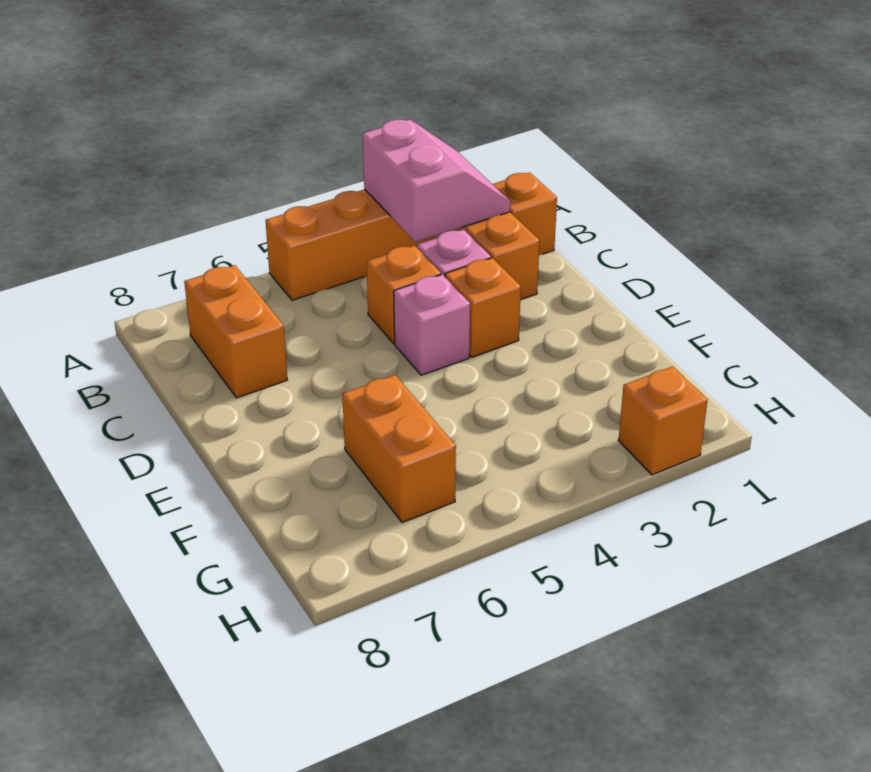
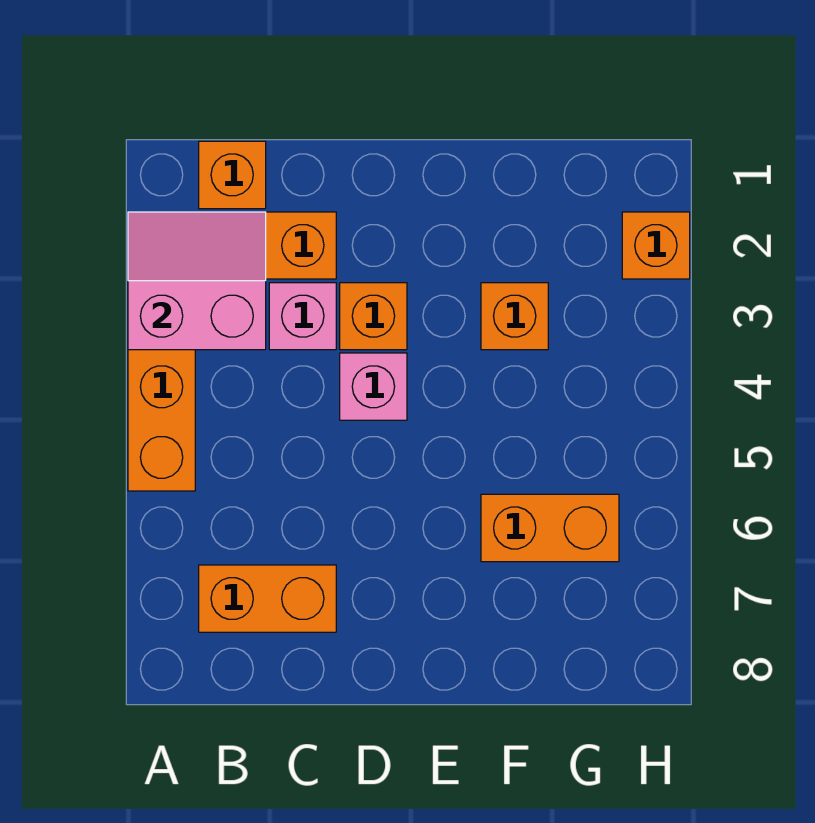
orange 1x1 brick [367,245,441,344] -> orange 1x1 brick moved to [481,283,548,350]

